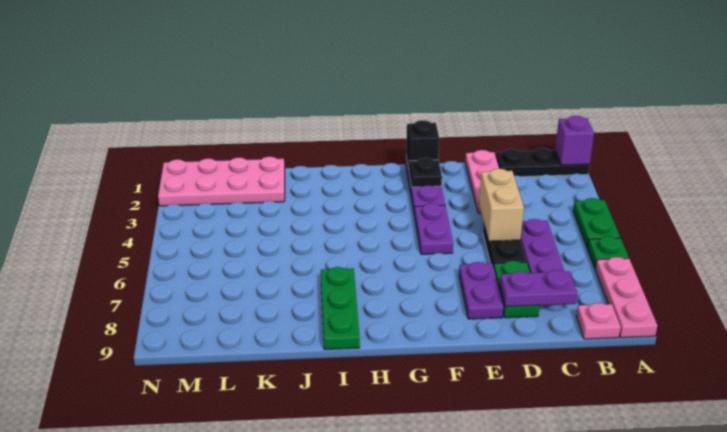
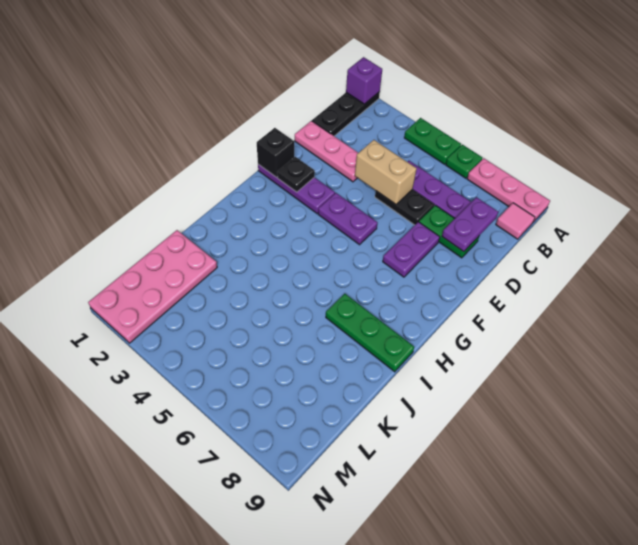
pink 1x1 plate [576,303,621,339] -> pink 1x1 tile [496,203,535,239]
purple 1x2 plate [459,262,503,319] -> purple 1x2 plate turned to [383,222,440,277]

